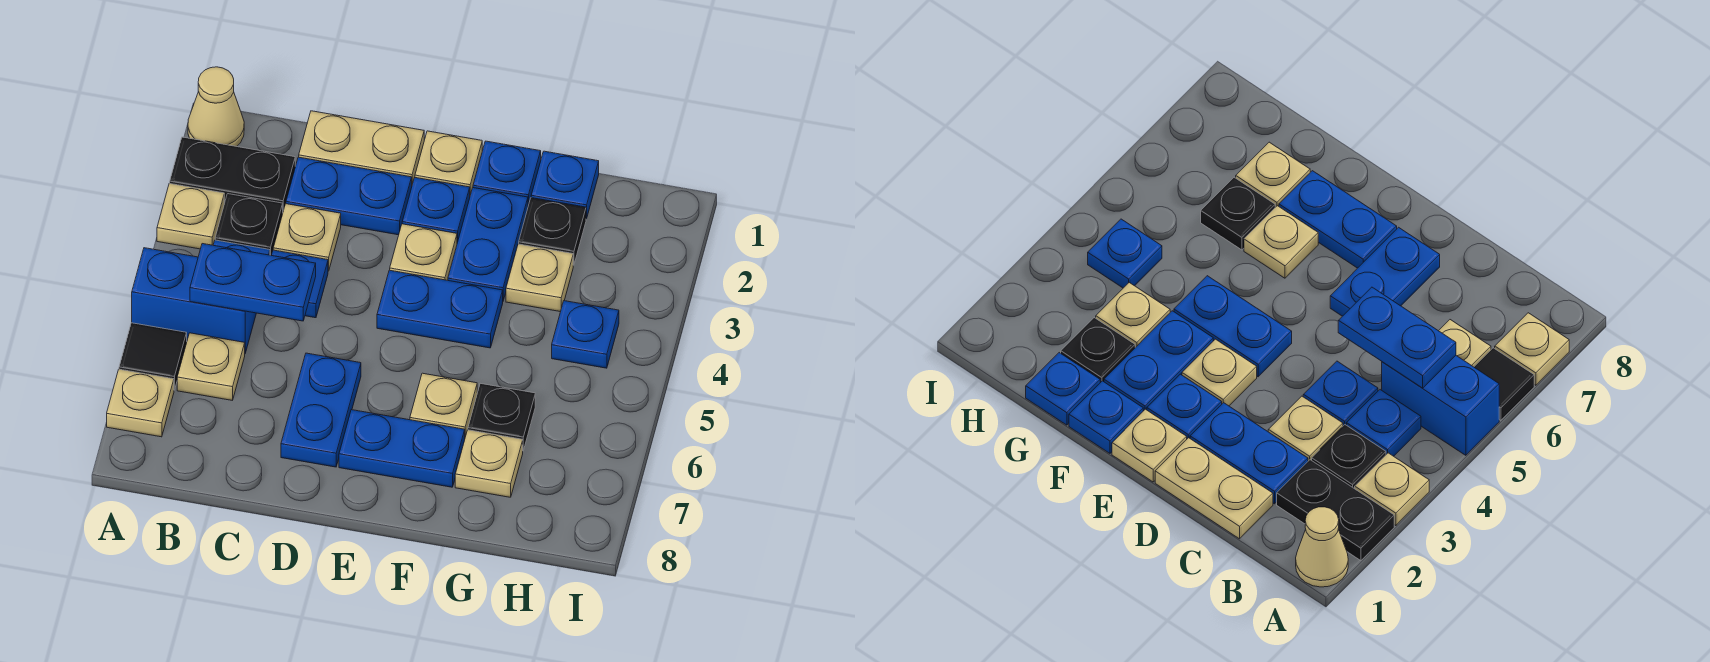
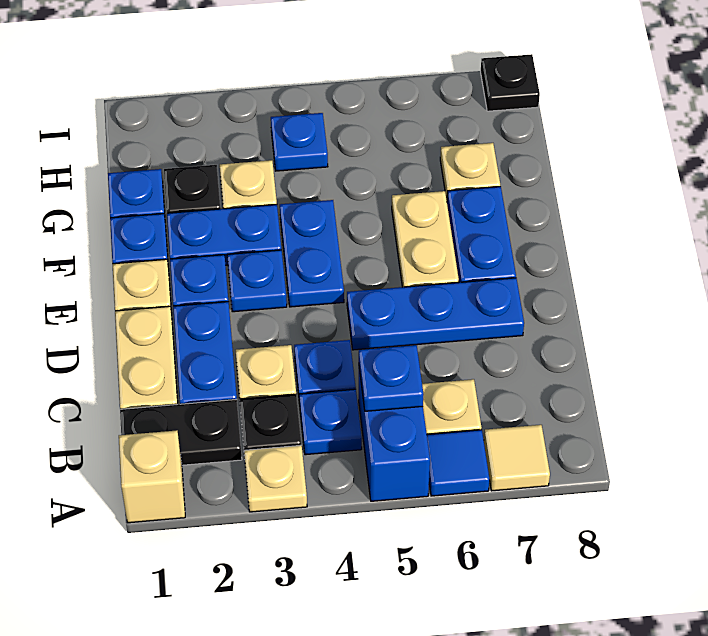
tan 1x1 cone [188,67,244,147] -> tan 1x1 brick [119,430,185,523]
black 1x2 plate [170,137,295,210] -> black 1x2 plate turned to [120,399,242,465]
black 1x1 tile [119,323,187,390] -> blue 1x1 tile [427,430,490,496]
tan 1x1 plate [107,369,174,437] -> tan 1x1 tile [484,425,550,491]
blue 1x2 plate [190,244,316,321] -> blue 1x1 plate [359,345,423,411]
blue 1x2 plate [281,353,361,467] -> blue 1x3 plate [347,278,524,350]
tan 1x1 plate [390,224,457,280] -> blue 1x1 plate [227,250,287,312]
tan 1x1 plate [410,373,477,437] -> tan 1x2 plate [392,191,459,287]
black 1x1 plate [468,383,535,451] -> black 1x1 plate moved to [481,54,540,111]

